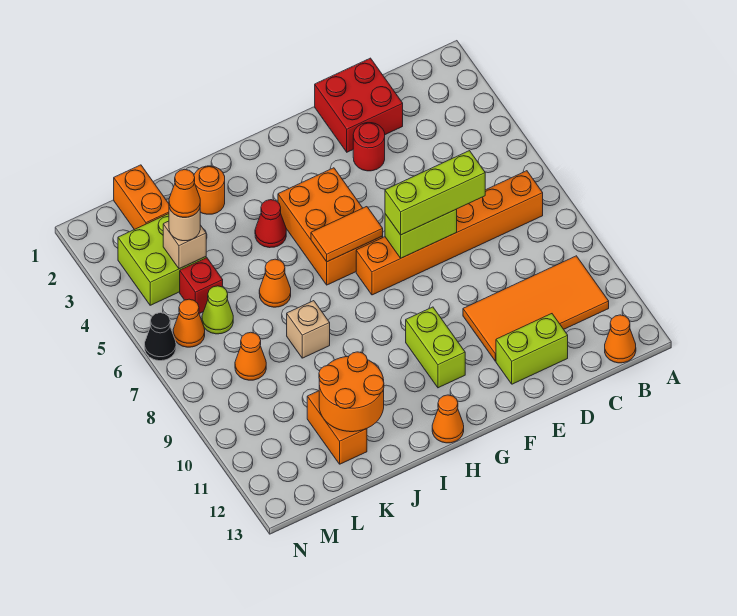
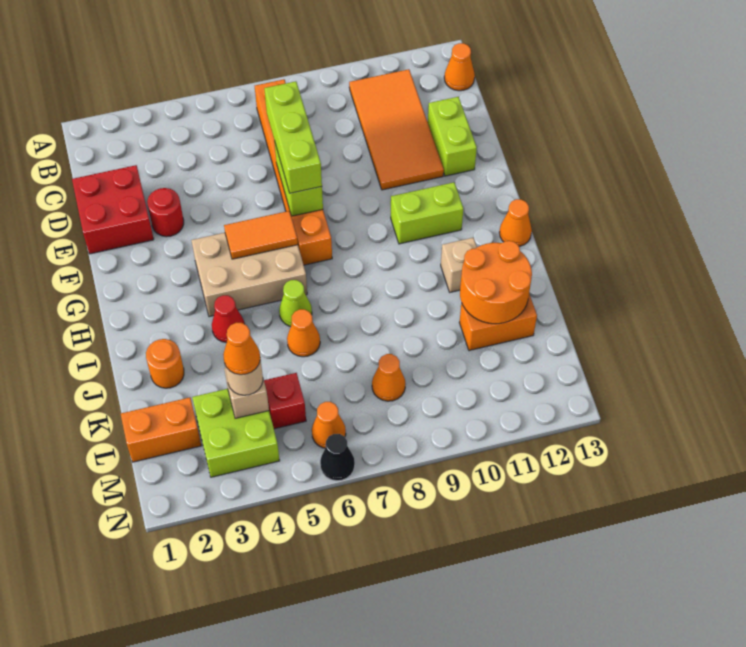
orange 2x3 brick [278,168,383,285] -> tan 2x3 brick [191,233,307,317]
orange 1x2 tile [311,207,383,262] -> orange 1x2 tile turned to [224,211,298,259]
tan 1x1 brick [287,301,330,358] -> tan 1x1 brick moved to [441,237,477,292]
lime 1x1 cone [202,286,233,334] -> lime 1x1 cone moved to [279,280,312,327]

